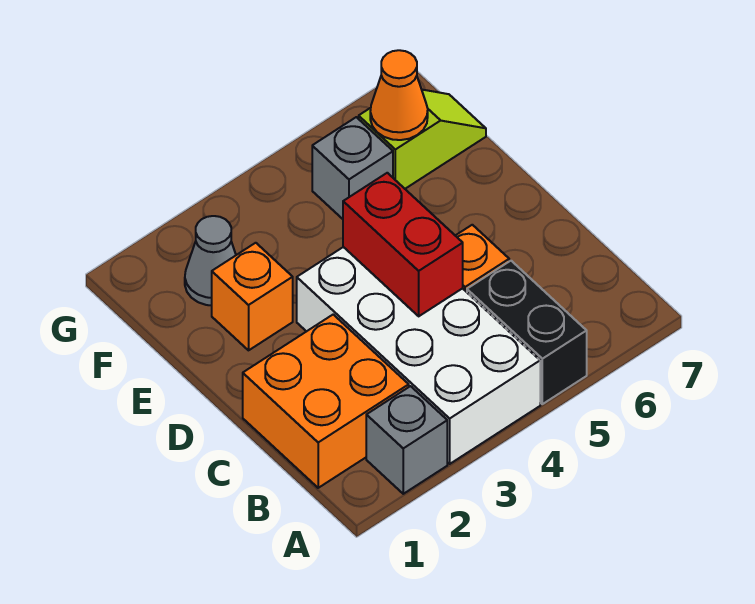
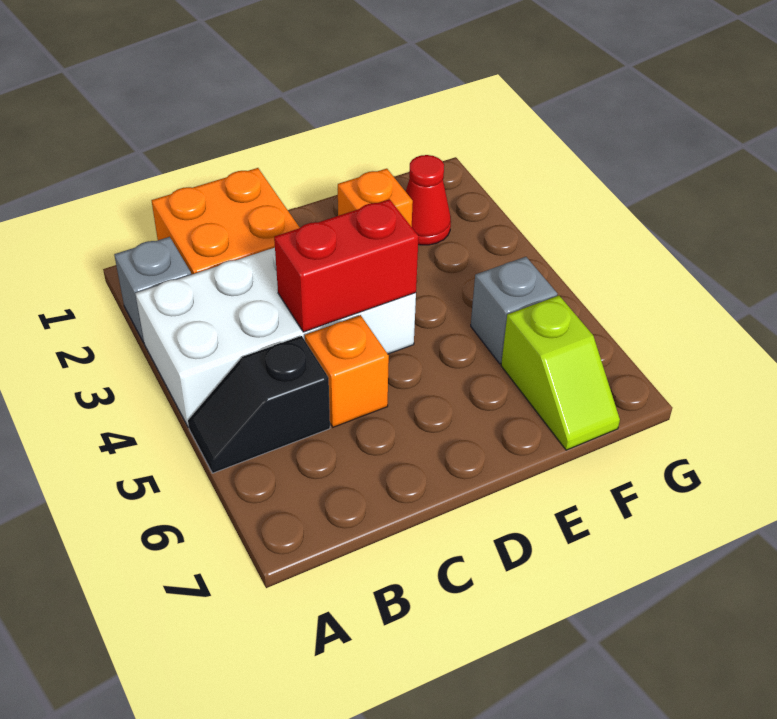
black 1x2 brick [467,261,587,404] -> black 1x2 slope [188,336,330,473]
grey 1x1 cone [185,216,236,305] -> red 1x1 cone [406,155,451,245]
orange 1x1 cone [370,50,428,140] -> none

